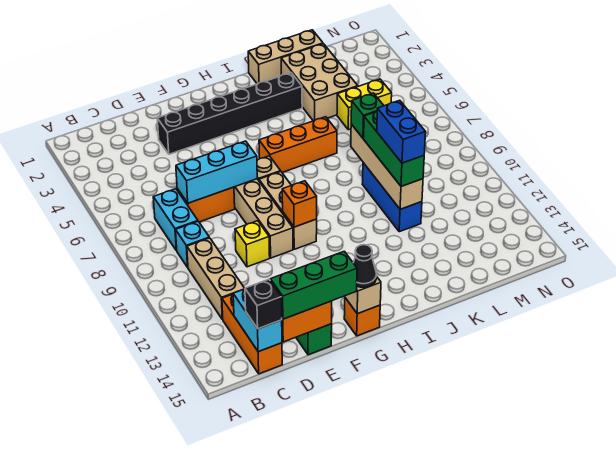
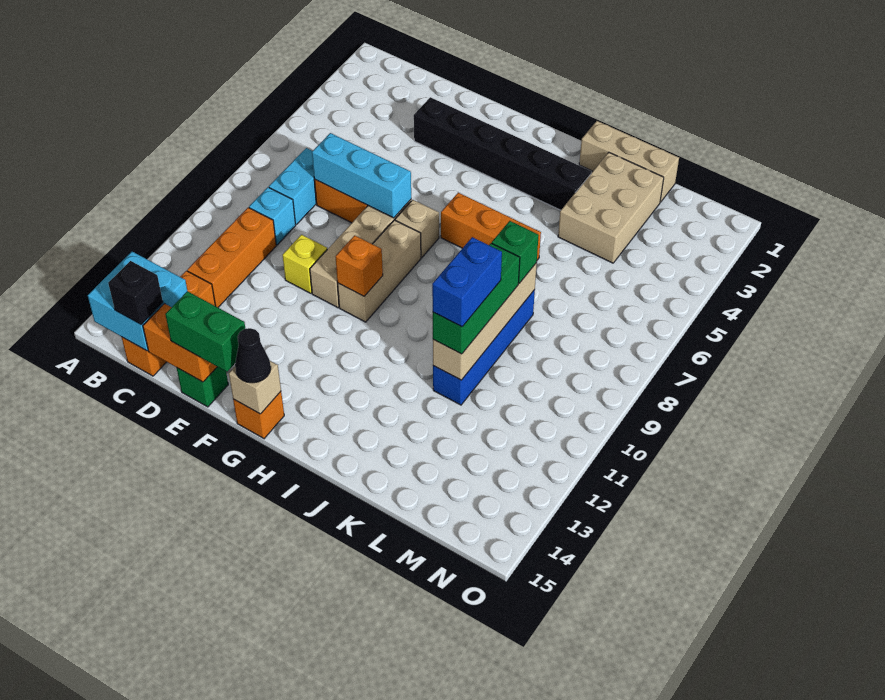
tan 1x3 brick [187,238,245,319] -> orange 1x3 brick [187,208,276,307]
cyan 1x2 brick [233,289,282,352] -> cyan 2x2 brick [88,252,187,351]
green 1x3 brick [270,251,357,319] -> green 1x2 brick [165,291,245,372]
blue 1x3 brick [362,163,422,232] -> blue 1x4 brick [433,290,535,405]
yellow 1x2 brick [337,79,392,130] -> none

